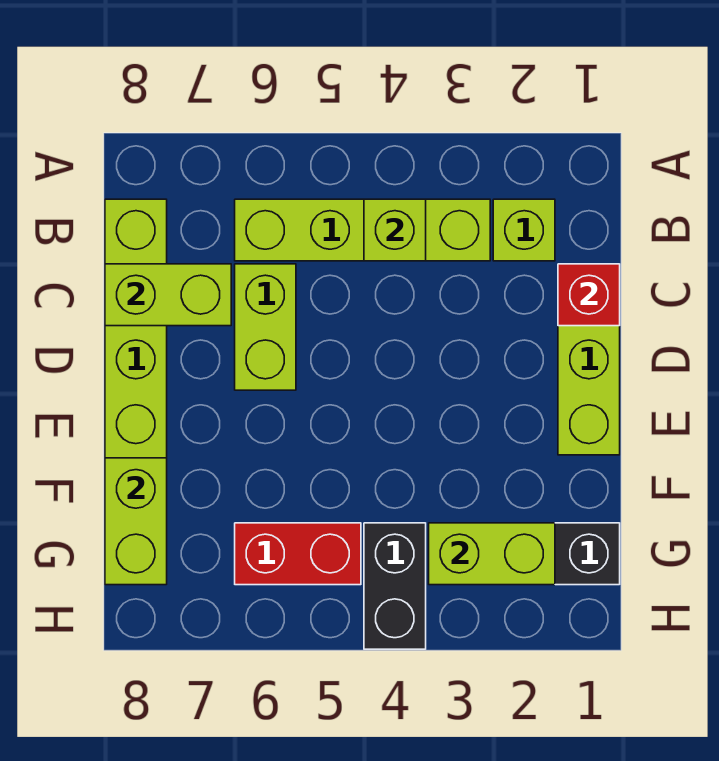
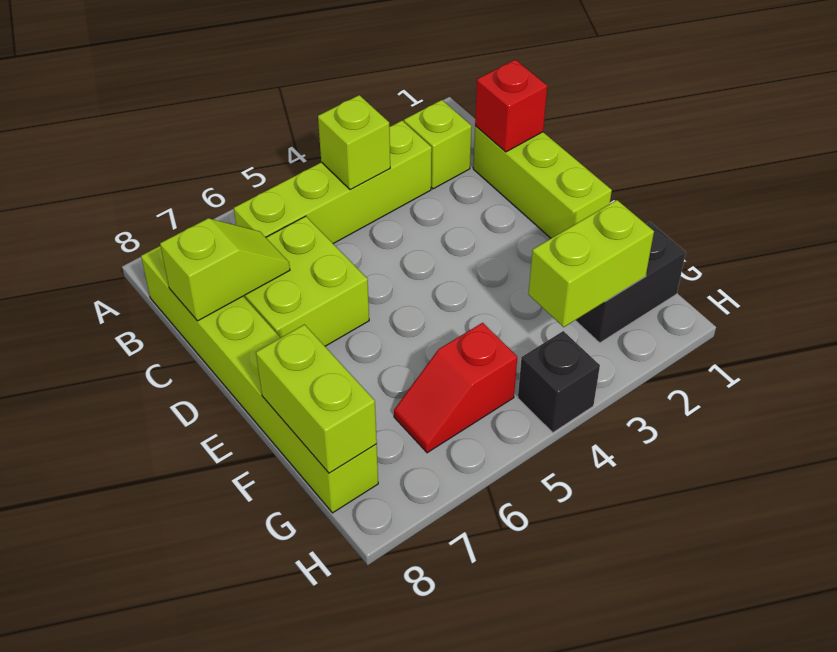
lime 1x2 brick [235,264,296,390] -> lime 2x2 brick [243,216,369,346]
lime 1x2 brick [105,264,231,326] -> lime 1x2 slope [160,218,290,321]
black 1x2 brick [364,523,426,649] -> black 1x1 brick [518,331,600,433]
red 1x2 brick [235,523,361,585] -> red 1x2 slope [394,323,517,453]

